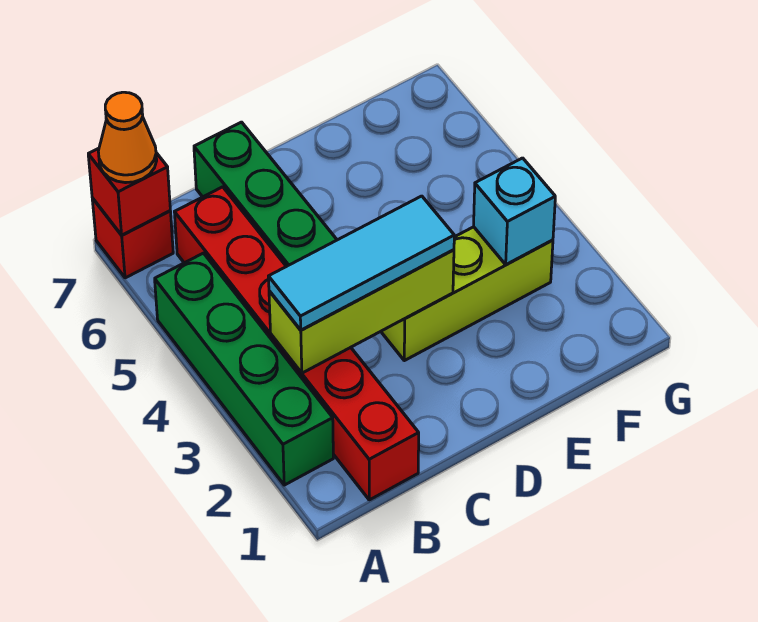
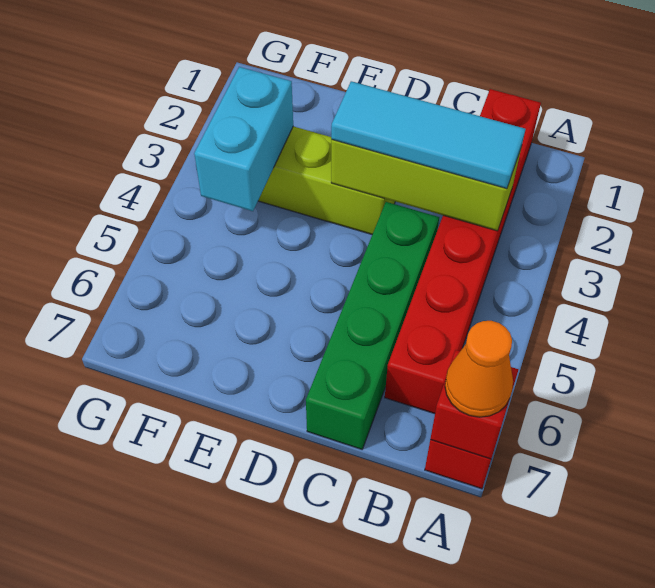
green 1x4 brick [155,253,333,485] -> none
cyan 1x1 brick [474,158,555,264] -> cyan 1x2 brick [194,67,293,211]

